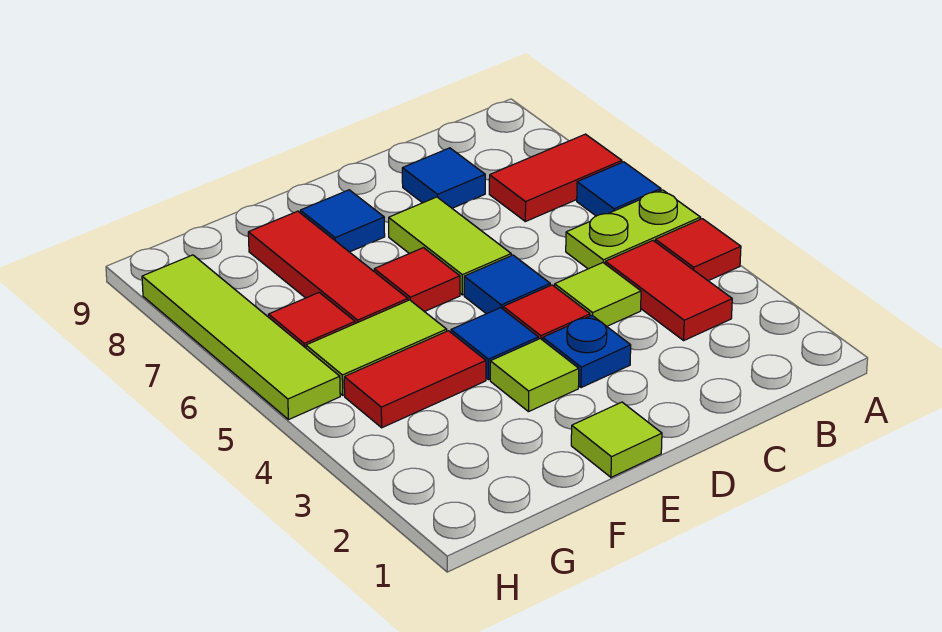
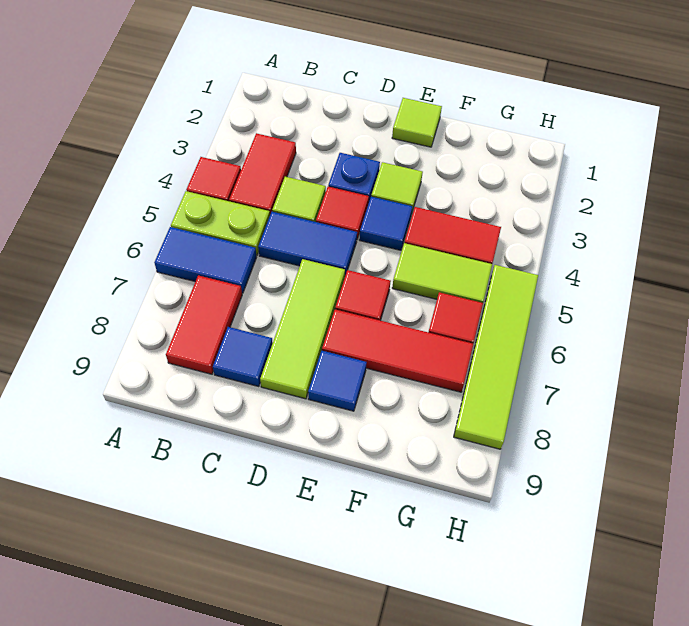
blue 1x1 tile [577,162,661,216] -> blue 1x2 tile [154,227,257,293]
red 1x2 tile [489,134,622,222] -> red 1x2 tile turned to [166,275,242,374]
blue 1x1 tile [464,255,550,314] -> blue 1x2 tile [258,212,357,275]
lime 1x2 tile [389,197,511,295] -> lime 1x3 tile [260,259,345,399]
red 1x3 tile [248,211,408,324] -> red 1x3 tile turned to [322,309,473,392]

